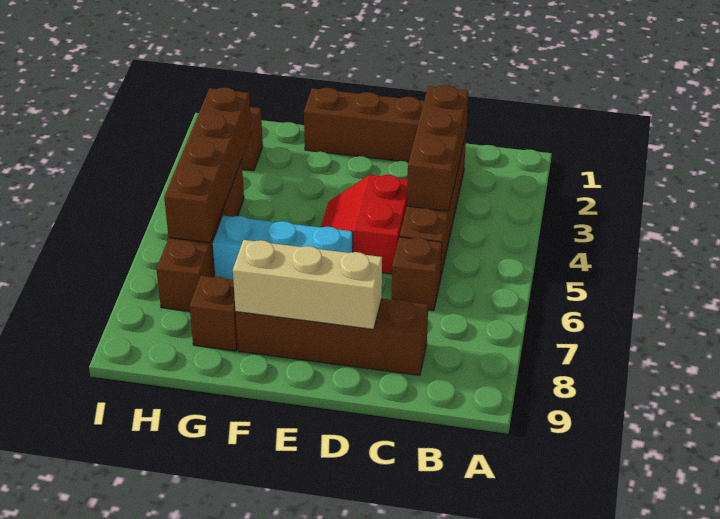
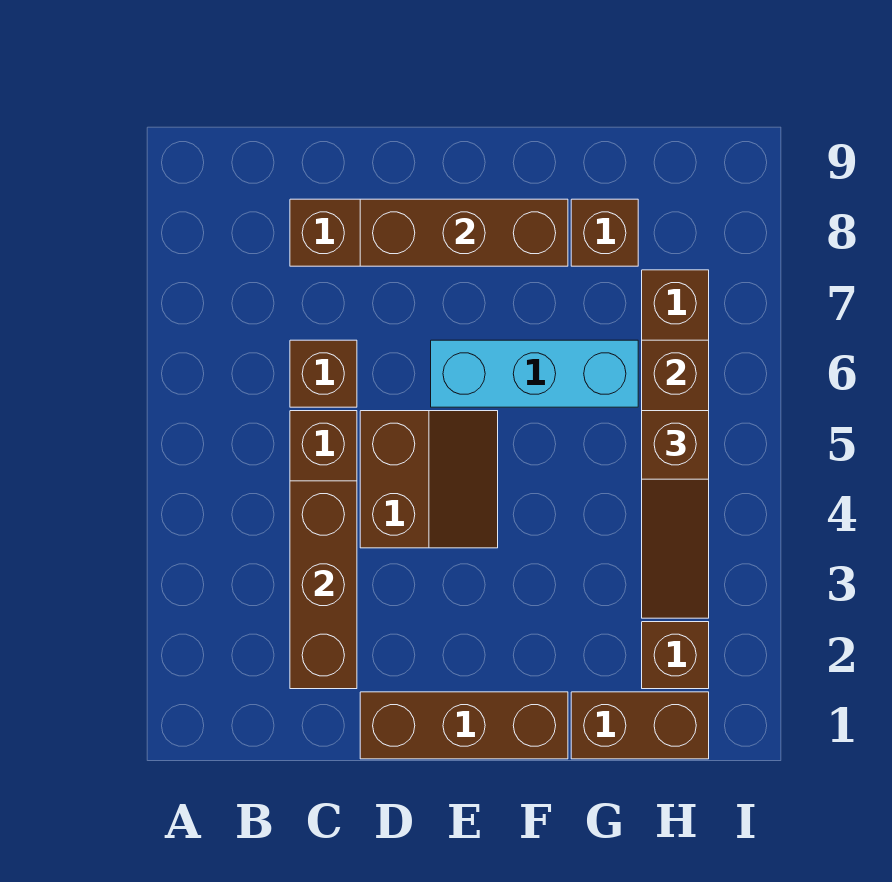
red 2x2 slope [321,175,408,274] -> brown 2x2 slope [360,411,498,548]
tan 1x3 brick [233,240,382,329] -> brown 1x3 brick [360,199,568,266]
none -> brown 1x2 brick [571,692,709,759]
none -> brown 1x3 slope [642,411,709,618]

